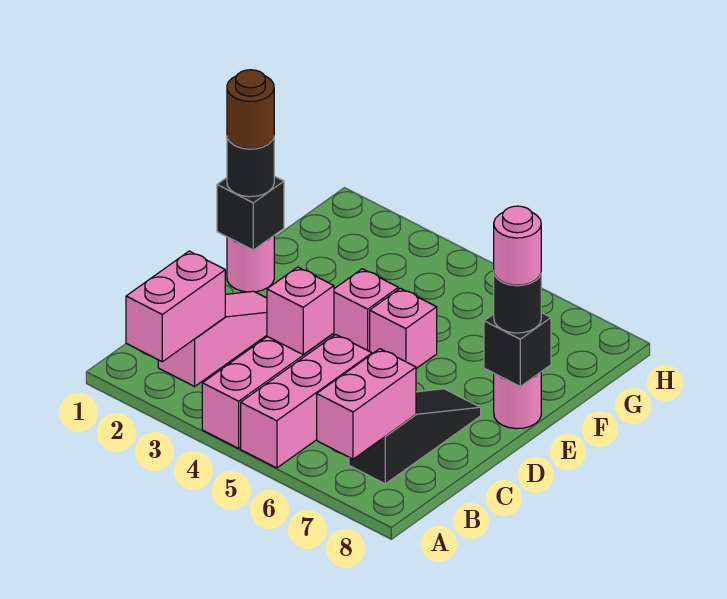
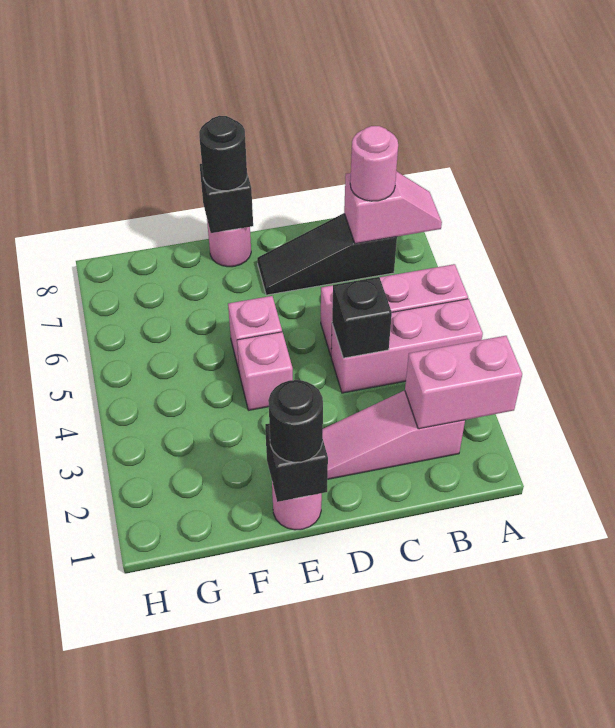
pink 1x2 brick [317,349,416,459] -> pink 1x2 slope [344,171,442,244]
pink 1x1 brick [267,267,334,354] -> black 1x1 brick [332,277,392,358]
brown 1x1 round brick [227,70,274,149] -> none
pink 1x1 round brick [494,206,541,285] -> pink 1x1 round brick moved to [350,126,398,201]

